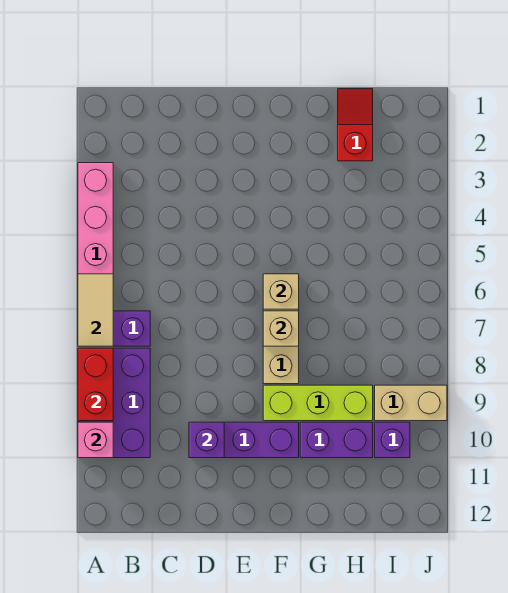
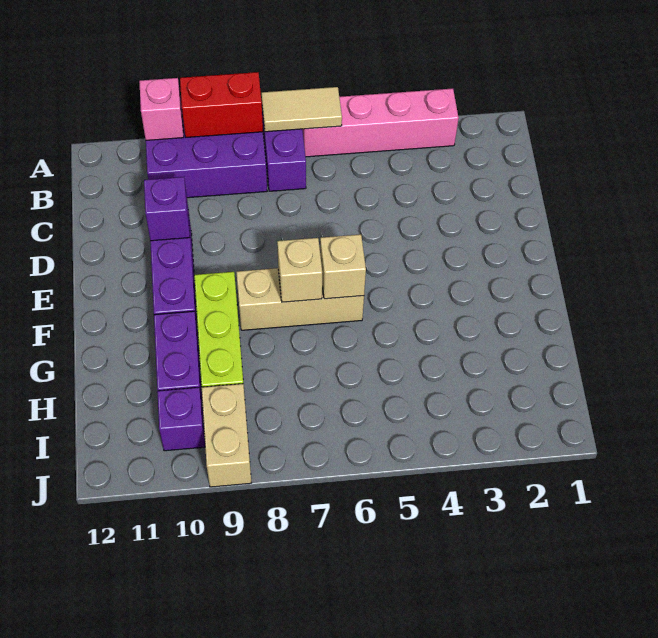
red 1x2 slope [338,89,373,161] -> none

